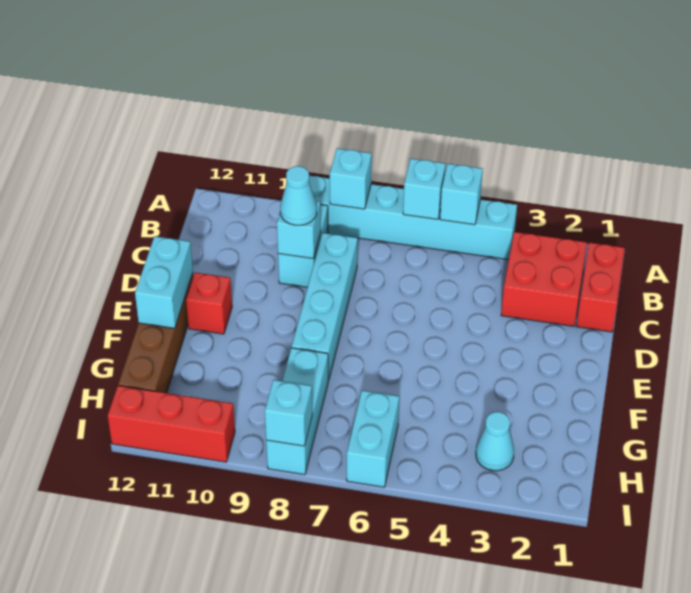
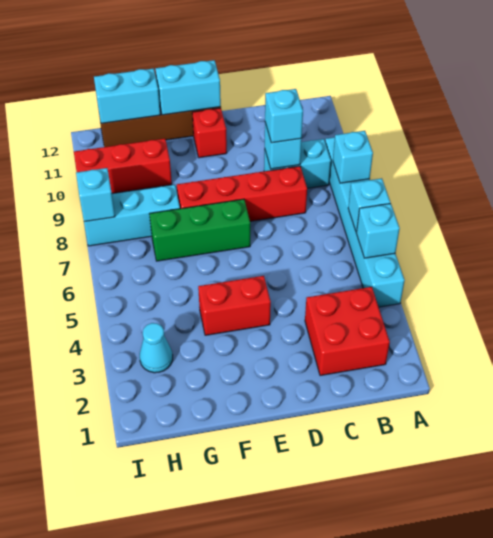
red 1x2 brick [576,243,625,332] -> red 1x2 brick moved to [198,276,271,335]
cyan 1x4 brick [292,233,358,380] -> red 1x4 brick [177,166,307,221]
cyan 1x1 cone [280,166,317,225] -> cyan 1x1 brick [265,89,303,143]
none -> green 1x3 brick [150,199,250,261]
cyan 1x2 brick [347,391,399,487] -> cyan 1x2 brick moved to [94,68,160,123]
red 1x3 brick [108,386,235,462] -> red 1x3 brick turned to [74,139,172,194]

